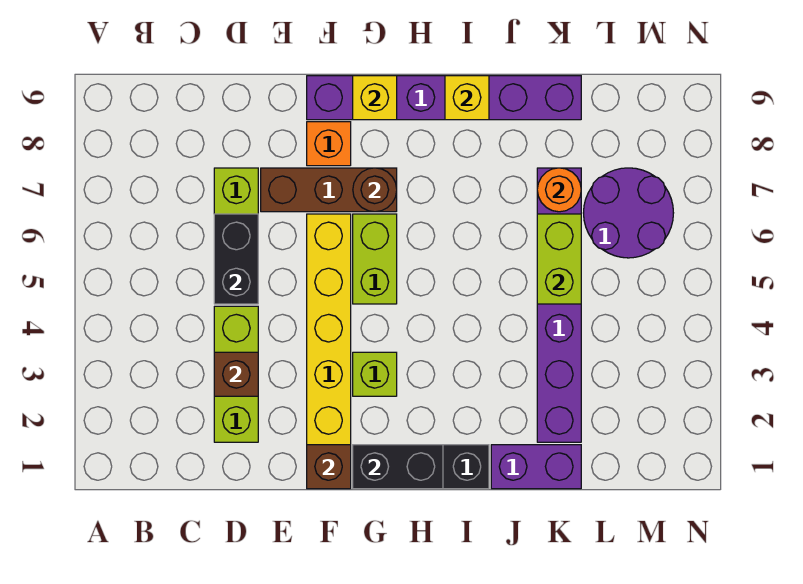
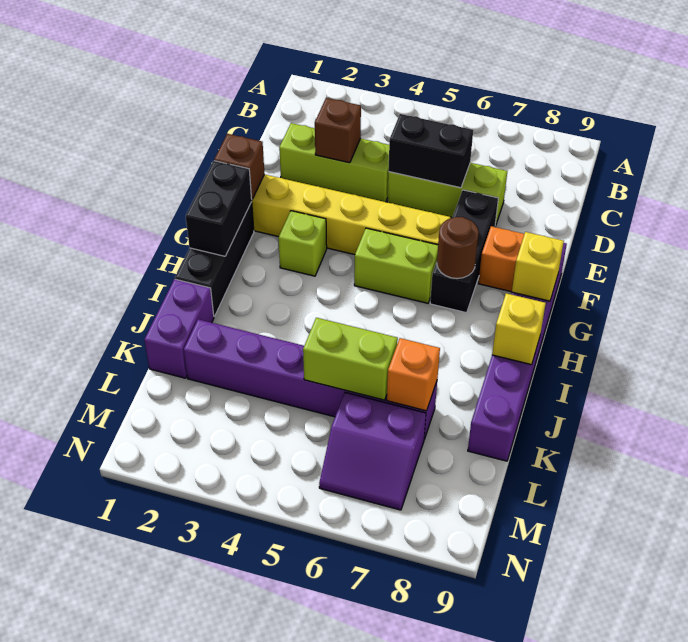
brown 1x3 brick [261,168,397,212] -> black 1x3 brick [430,190,498,313]
orange 1x1 round brick [537,168,581,212] -> orange 1x1 brick [387,338,440,411]
purple 2x2 round brick [584,168,673,258] -> purple 2x2 slope [319,392,426,510]

